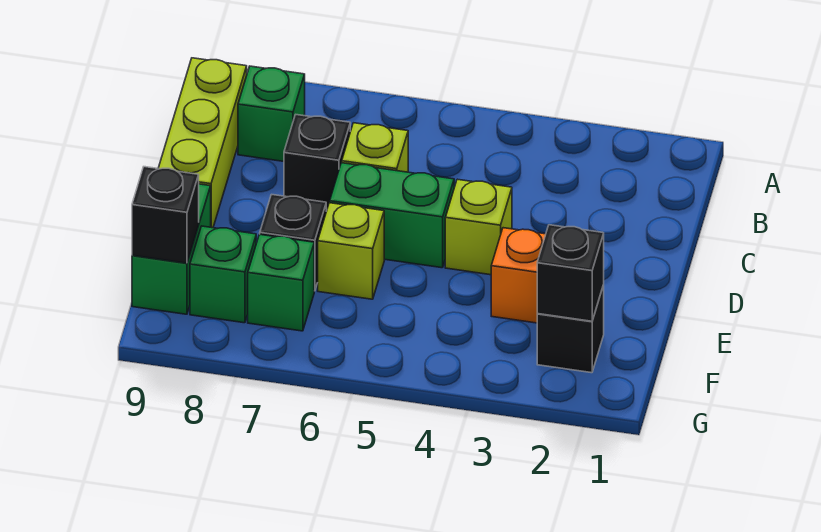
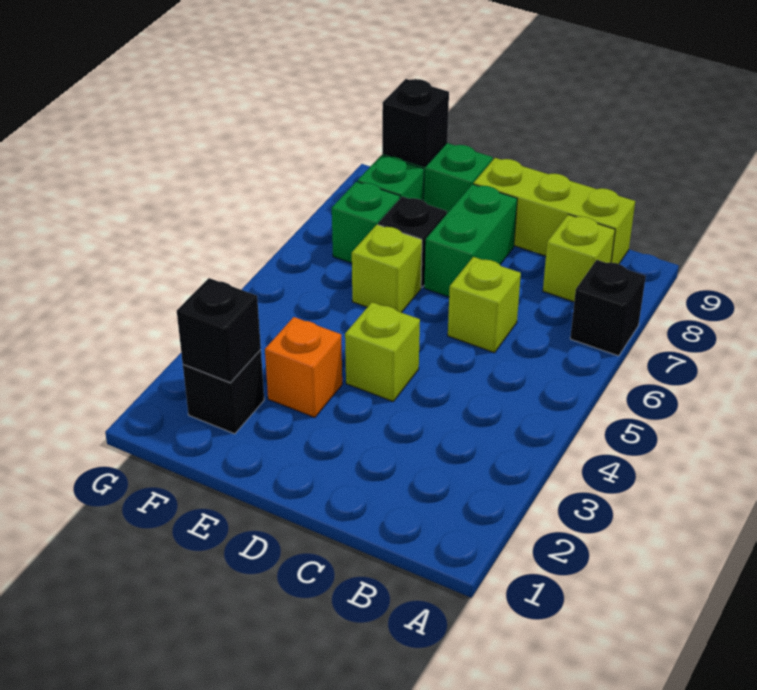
green 1x1 brick [238,66,305,161] -> lime 1x1 brick [543,214,615,302]
black 1x1 brick [284,115,350,209] -> black 1x1 brick moved to [570,260,646,356]
green 1x2 brick [330,163,454,268] -> green 1x2 brick moved to [424,184,517,297]

